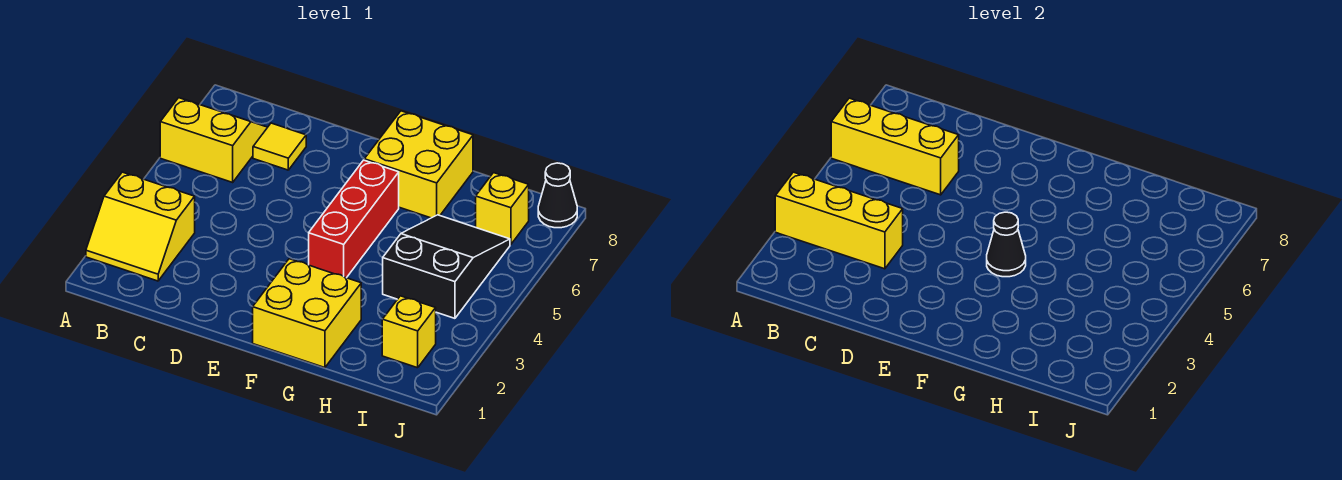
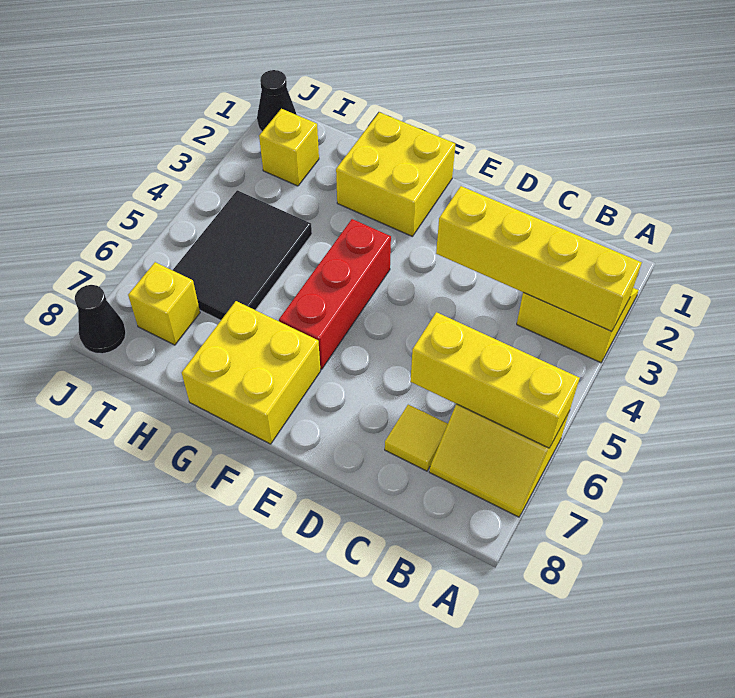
yellow 1x3 brick [775,172,903,269] -> yellow 1x4 brick [436,186,642,332]
black 1x1 cone [987,212,1026,277] -> black 1x1 cone moved to [257,70,297,131]
black 2x3 slope [383,215,510,318] -> black 2x3 tile [173,190,312,320]

